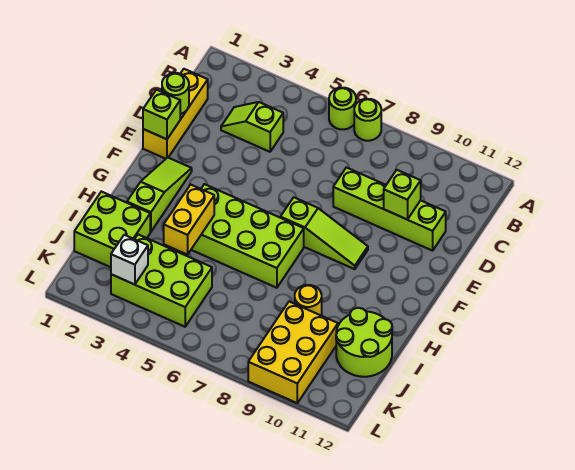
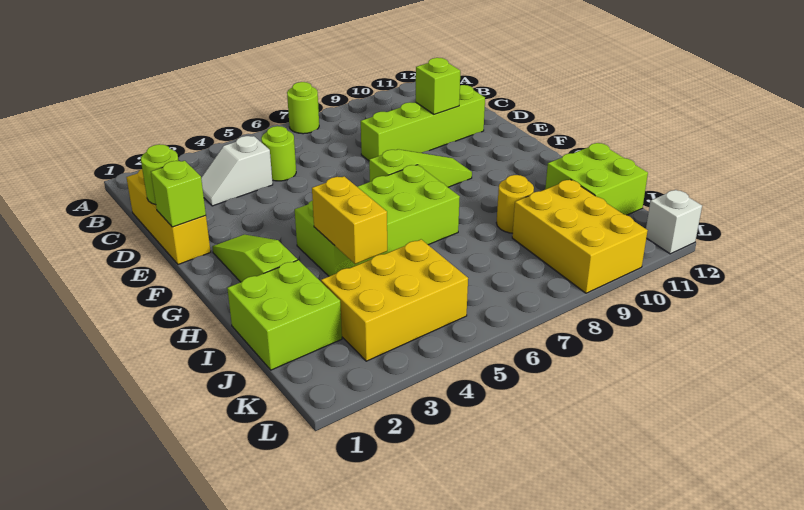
lime 1x1 round brick [329,88,356,129] -> lime 1x1 round brick moved to [261,126,296,181]
lime 1x2 slope [221,102,283,152] -> white 1x2 slope [201,136,273,206]
lime 2x2 round brick [336,308,392,377] -> lime 2x2 brick [545,143,648,215]
lime 2x3 brick [111,235,212,327] -> yellow 2x3 brick [321,240,468,361]
white 1x1 brick [111,235,148,285] -> white 1x1 brick moved to [646,190,702,254]

